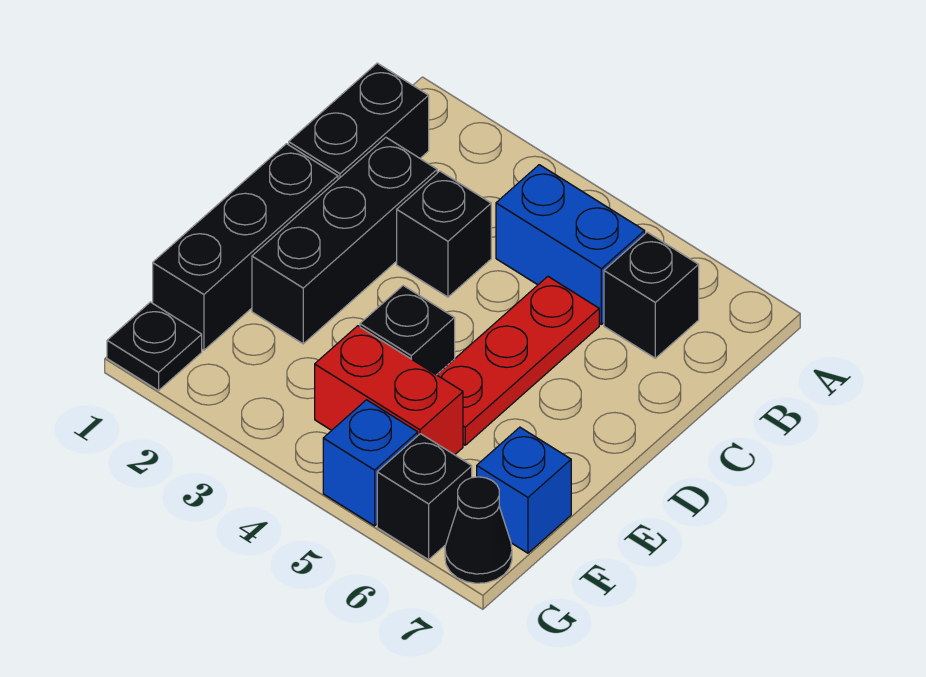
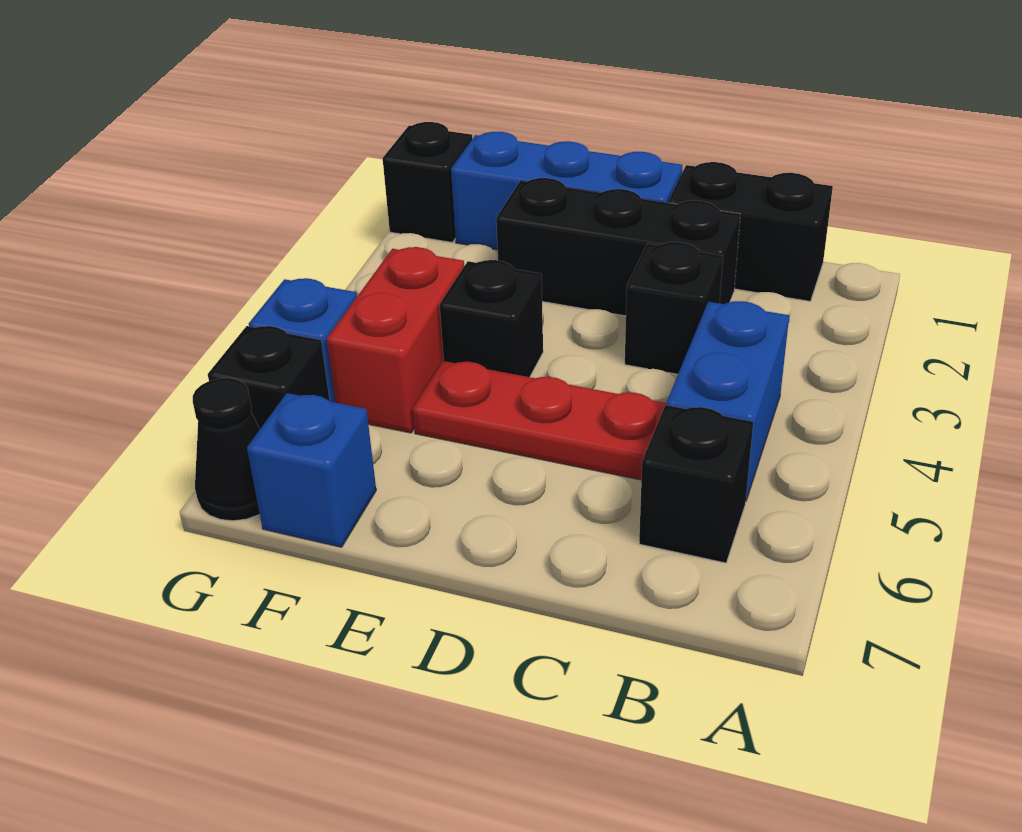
black 1x3 brick [153,144,338,350] -> blue 1x3 brick [451,132,683,250]
black 1x1 plate [107,302,202,391] -> black 1x1 brick [383,122,472,242]

